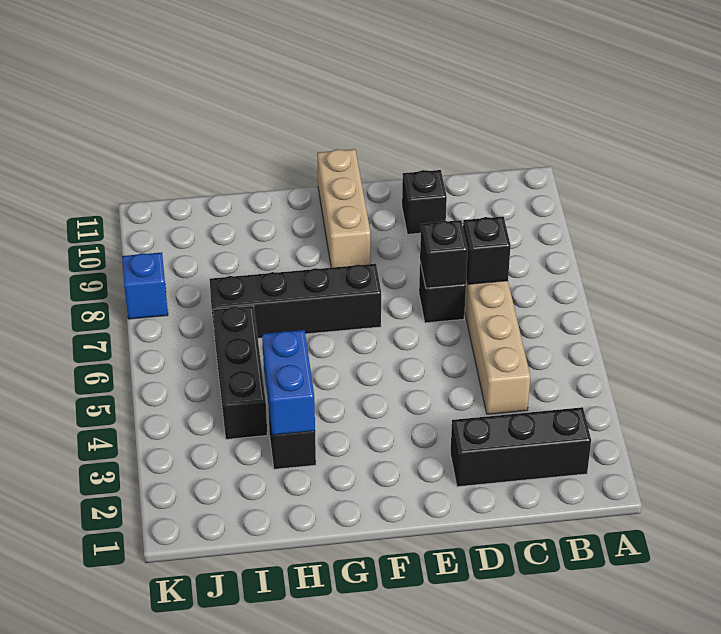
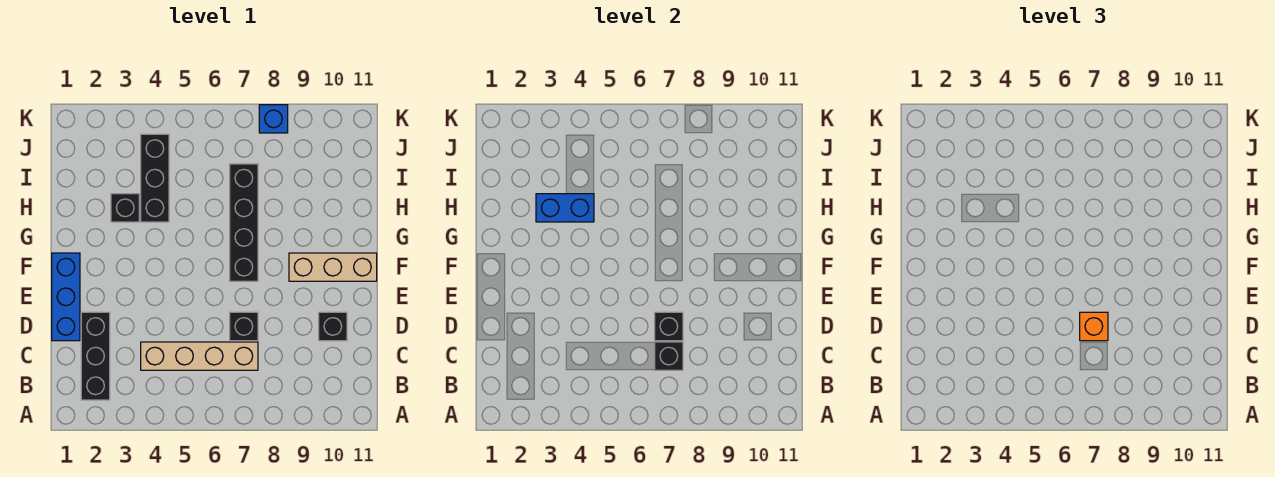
none -> blue 1x3 brick [52,253,80,341]
none -> orange 1x1 brick [1080,312,1108,341]
black 1x3 brick [213,306,267,439] -> black 1x3 brick turned to [141,134,169,222]

